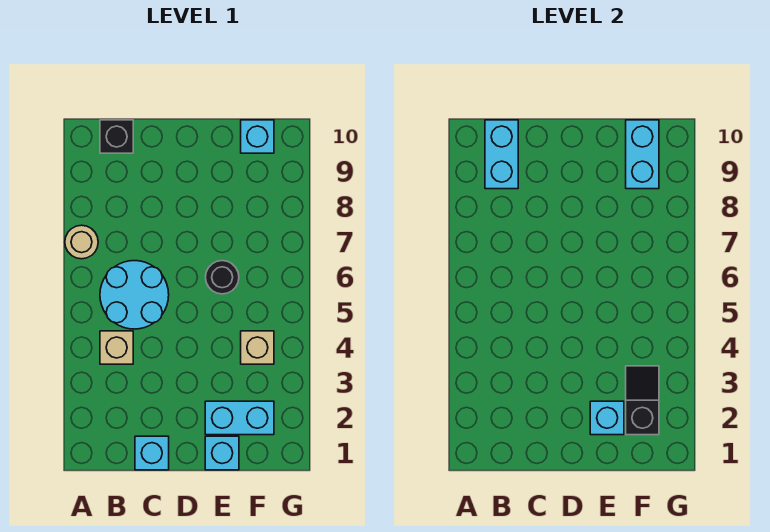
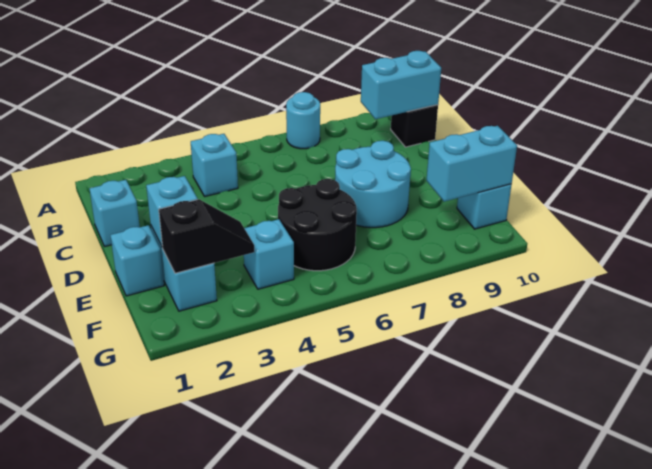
tan 1x1 round brick [65,225,98,259] -> cyan 1x1 round brick [286,92,320,149]
tan 1x1 brick [100,331,133,364] -> cyan 1x1 brick [191,134,238,196]
cyan 2x2 round brick [100,261,169,329] -> cyan 2x2 round brick moved to [335,141,411,228]
black 1x1 round brick [206,261,239,294] -> black 2x2 round brick [278,179,357,271]
tan 1x1 brick [241,331,274,364] -> cyan 1x1 brick [244,219,294,289]

